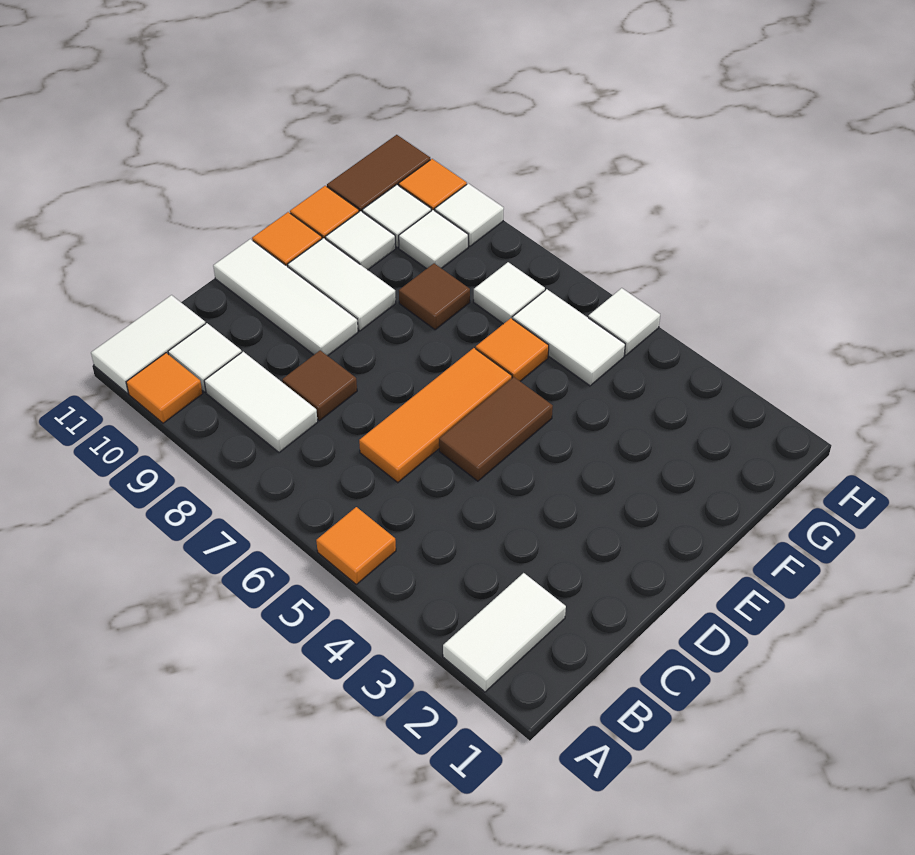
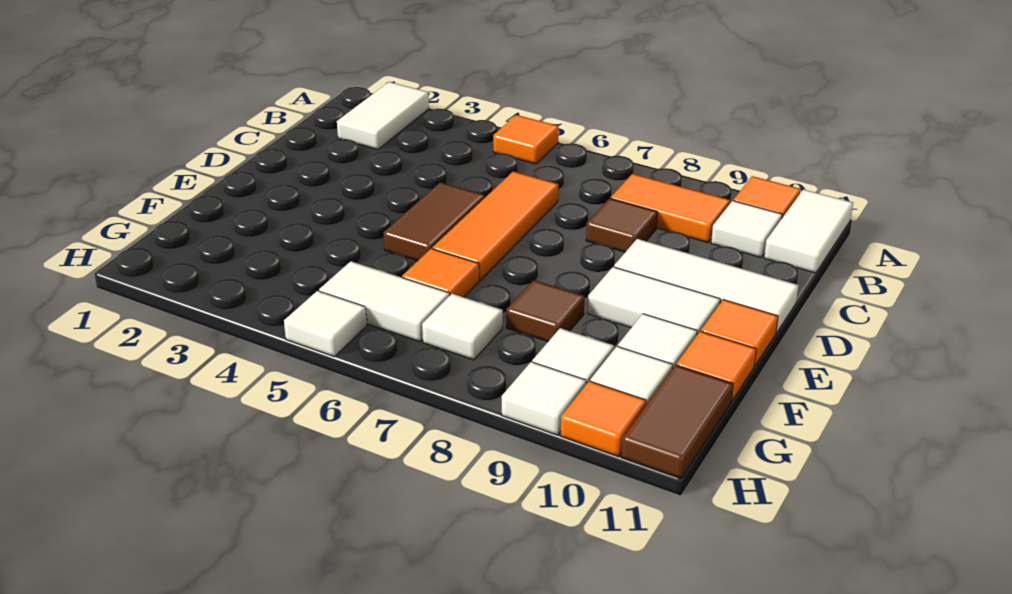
white 1x2 tile [204,352,318,453] -> orange 1x2 tile [611,174,730,243]

